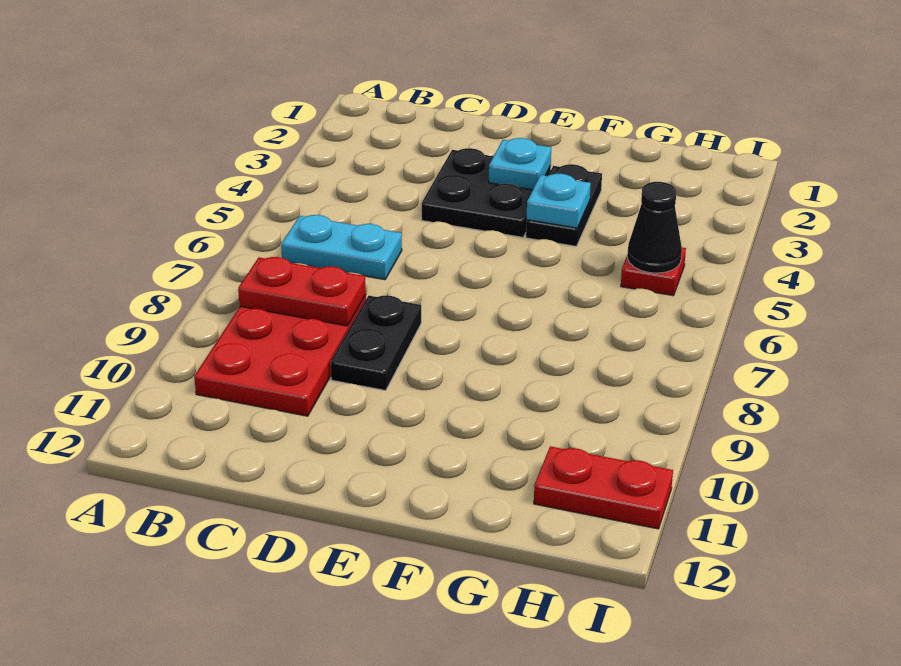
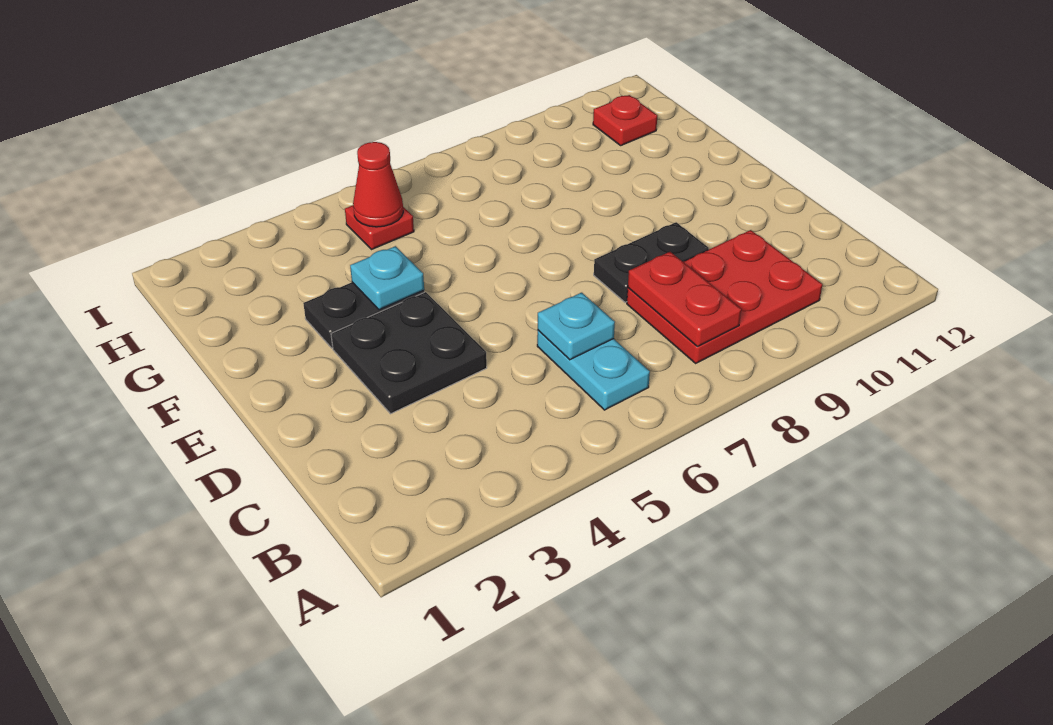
cyan 1x1 plate [489,138,551,190] -> cyan 1x1 plate moved to [538,293,615,360]
black 1x1 cone [627,182,682,273] -> red 1x1 cone [353,142,403,227]
red 1x2 plate [534,446,673,529] -> red 1x1 plate [593,95,657,145]

